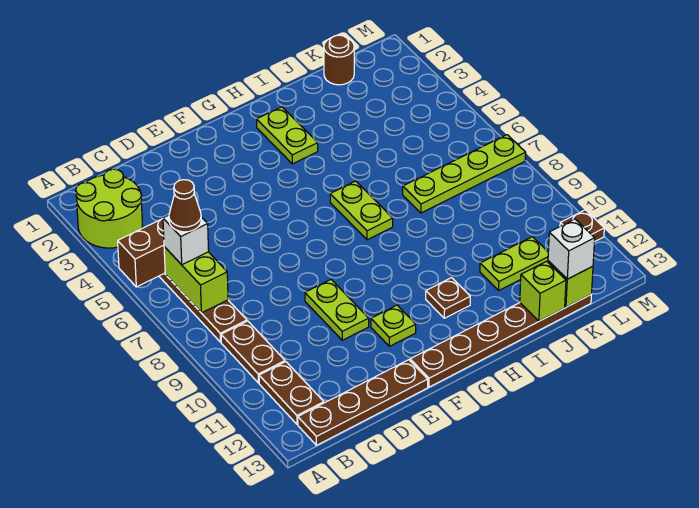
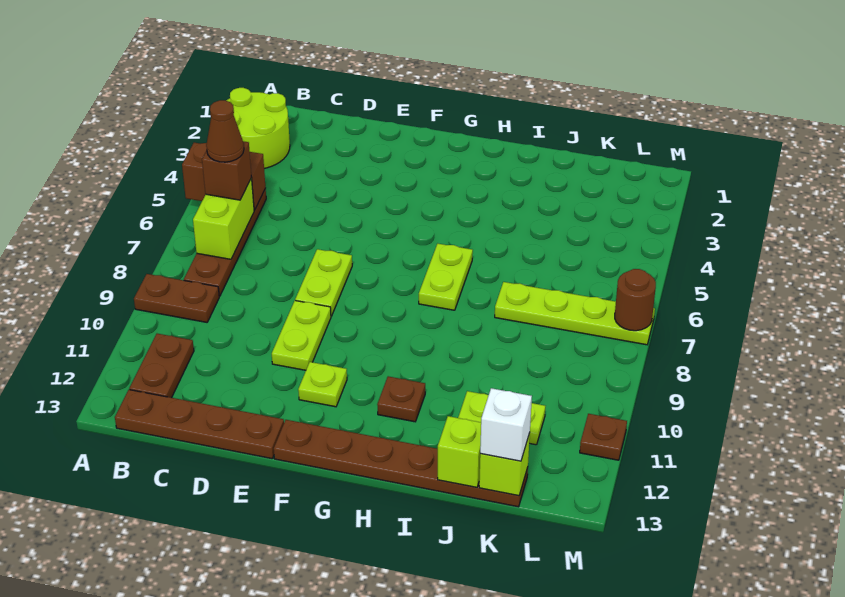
white 1x1 brick [163,215,209,265] -> brown 1x1 brick [202,141,251,200]
brown 1x2 plate [221,321,285,383] -> brown 1x2 plate turned to [134,274,219,322]
lime 1x2 plate [257,107,318,164] -> lime 1x2 plate moved to [295,249,352,316]
brown 1x1 round brick [324,35,354,85] -> brown 1x1 round brick moved to [615,269,656,331]

